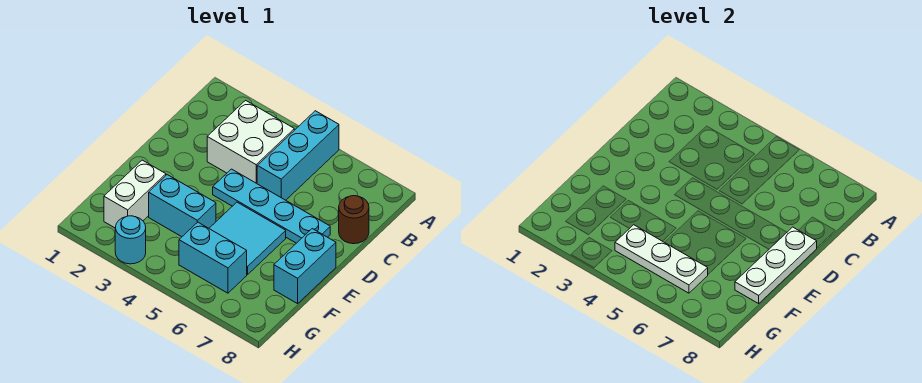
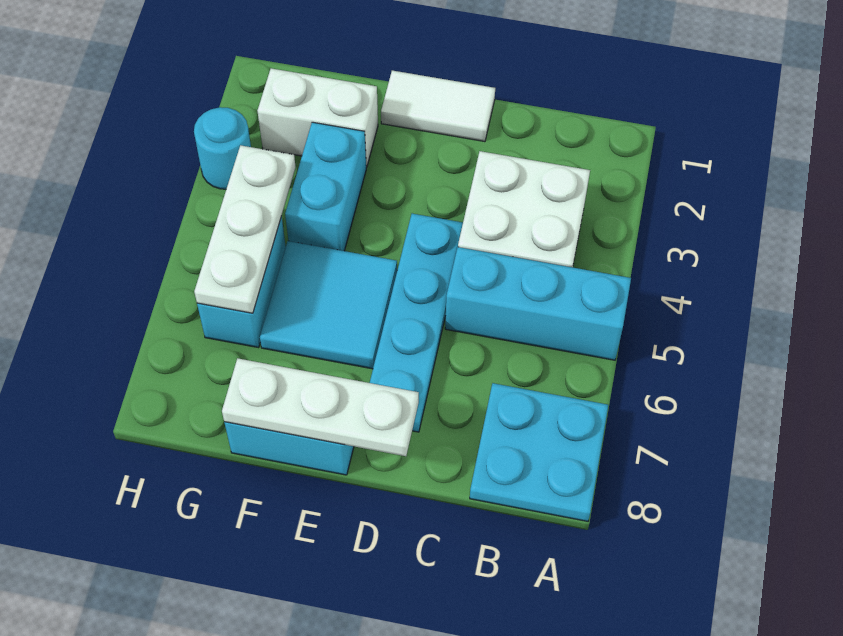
none -> cyan 2x2 plate [470,383,608,521]
brown 1x1 round brick [339,196,369,244] -> none
none -> white 1x2 tile [381,71,495,142]

